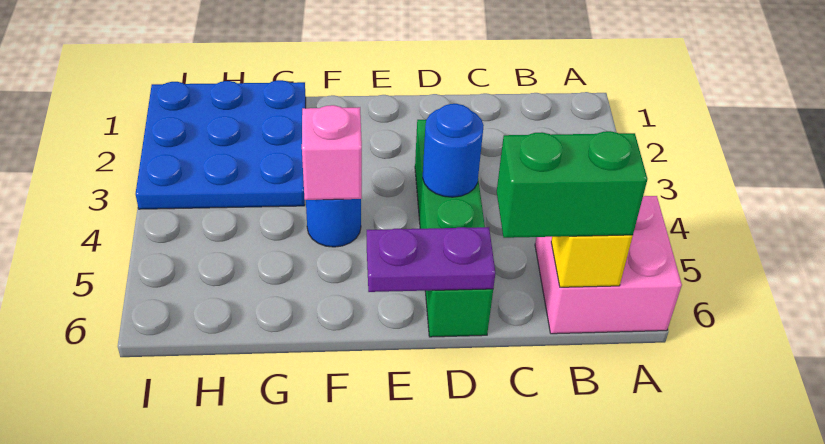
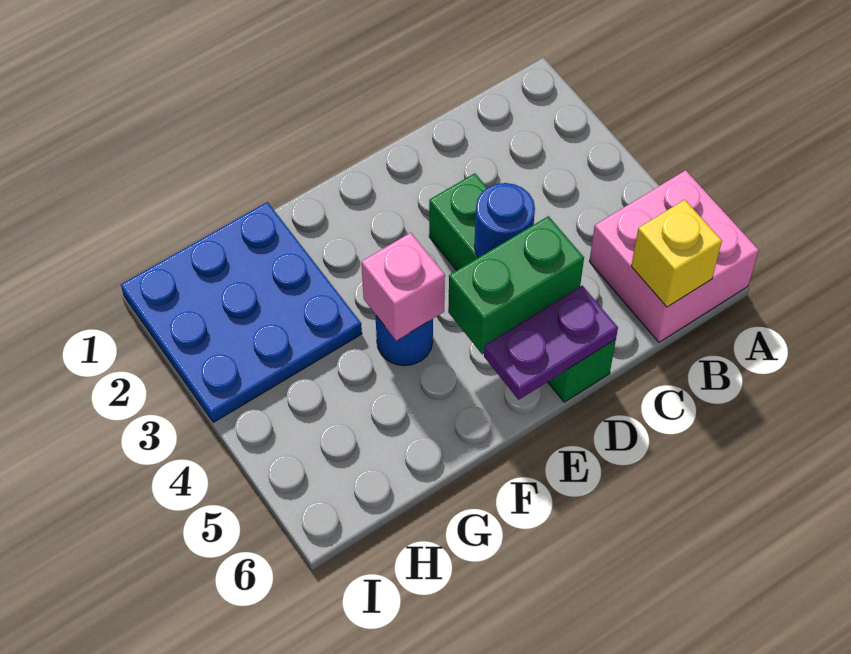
green 1x2 brick [497,131,647,238] -> green 1x2 brick moved to [448,216,584,354]

